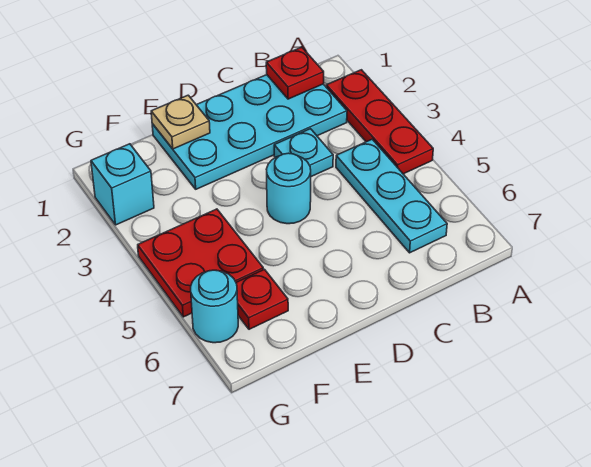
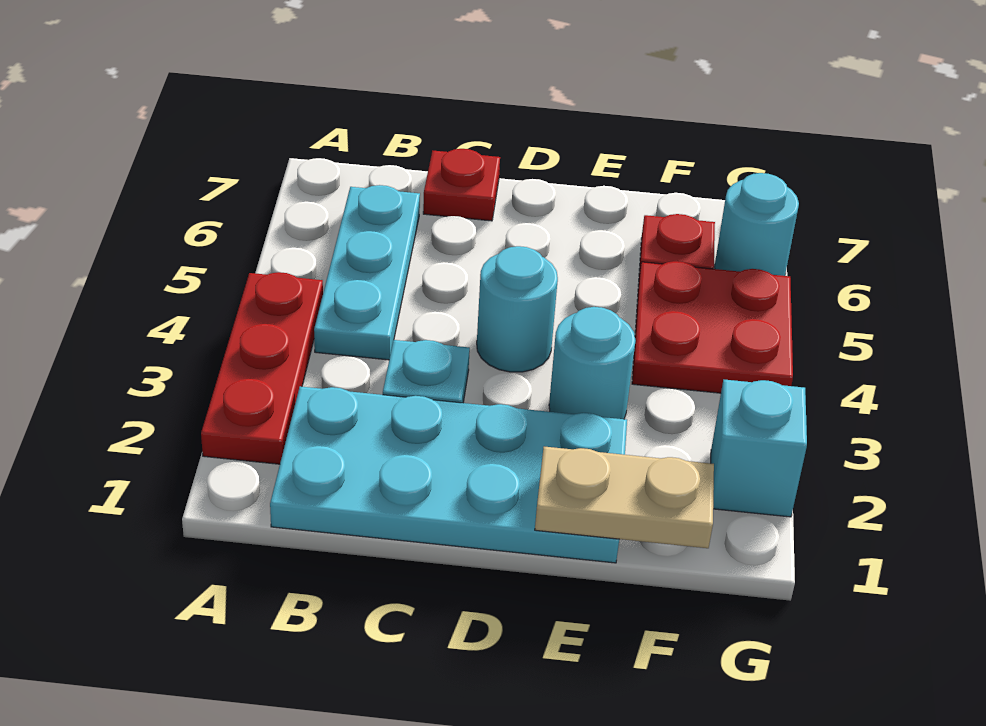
red 1x1 plate [266,47,324,99] -> red 1x1 plate moved to [423,149,500,221]
tan 1x1 plate [151,95,210,149] -> tan 1x2 plate [535,447,714,548]
none -> cyan 1x1 round brick [549,307,636,419]

